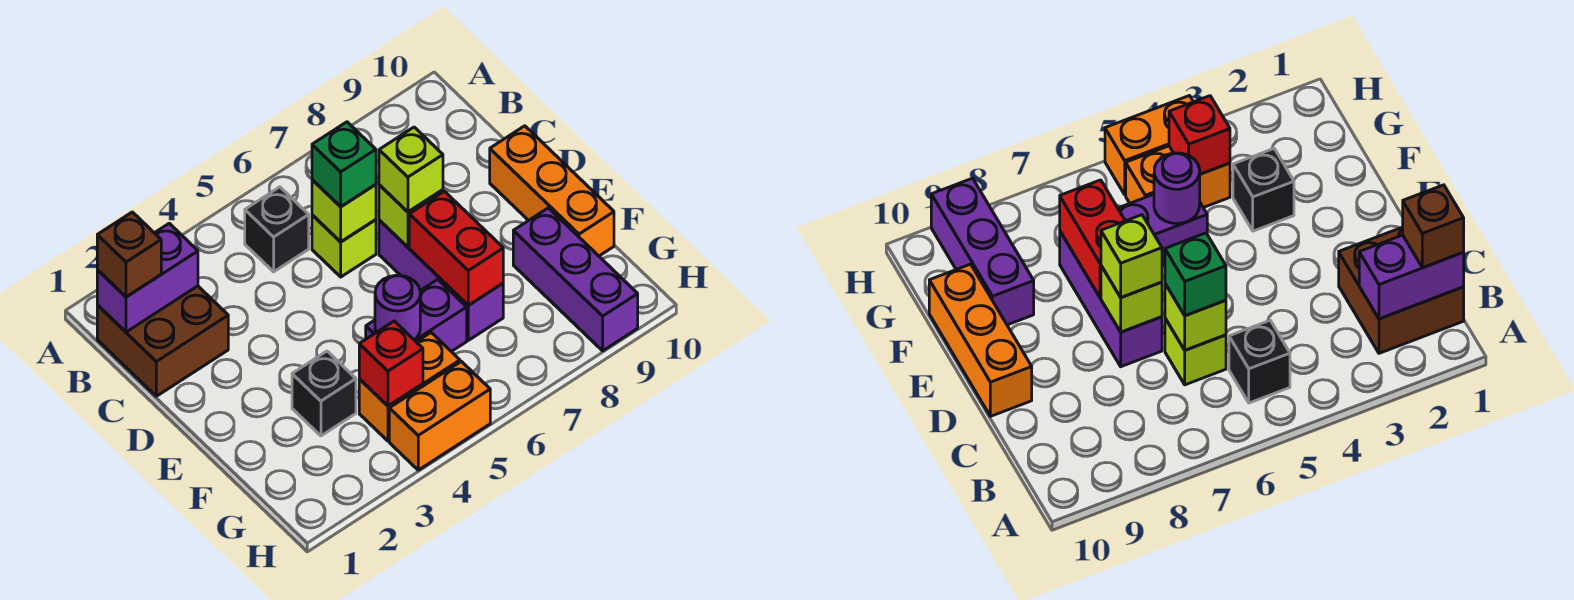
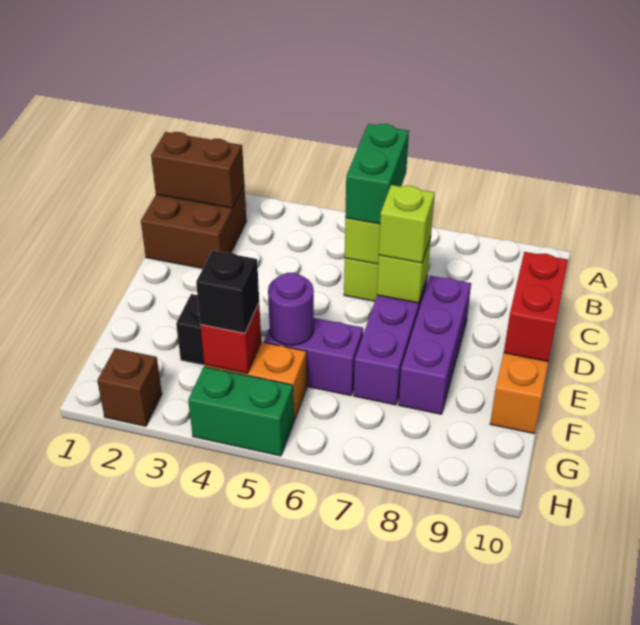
purple 1x2 brick [97,223,198,332] -> brown 1x2 brick [151,132,244,208]
brown 1x1 brick [97,212,161,297] -> brown 1x1 brick moved to [97,348,162,426]
black 1x1 brick [245,187,309,272] -> black 1x1 brick moved to [196,251,259,333]
green 1x1 brick [312,122,376,207] -> green 1x2 brick [345,124,409,224]
red 1x2 brick [409,191,503,305] -> red 1x2 brick moved to [504,252,568,362]
purple 1x3 brick [513,208,638,351] -> purple 1x3 brick moved to [399,276,471,414]
orange 1x2 brick [389,361,490,470] -> green 1x2 brick [188,367,294,456]

